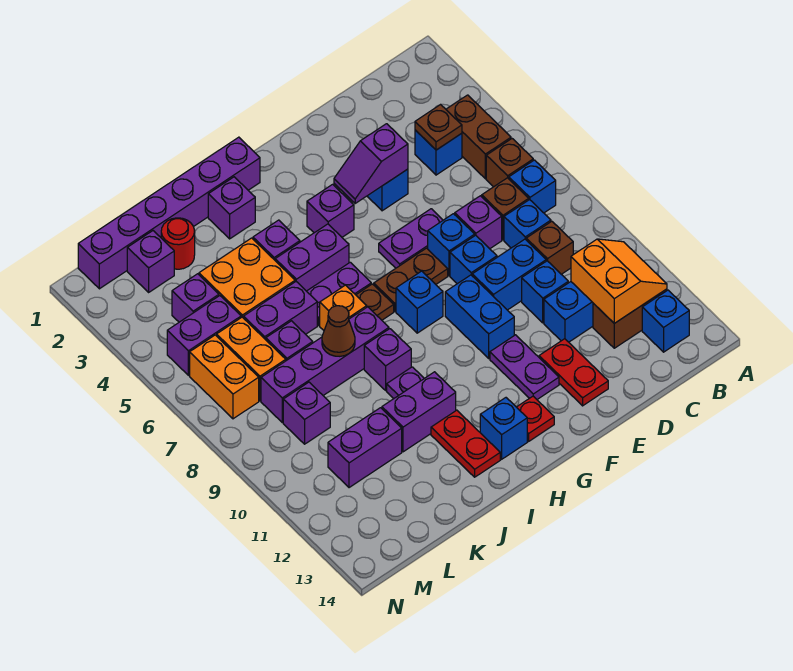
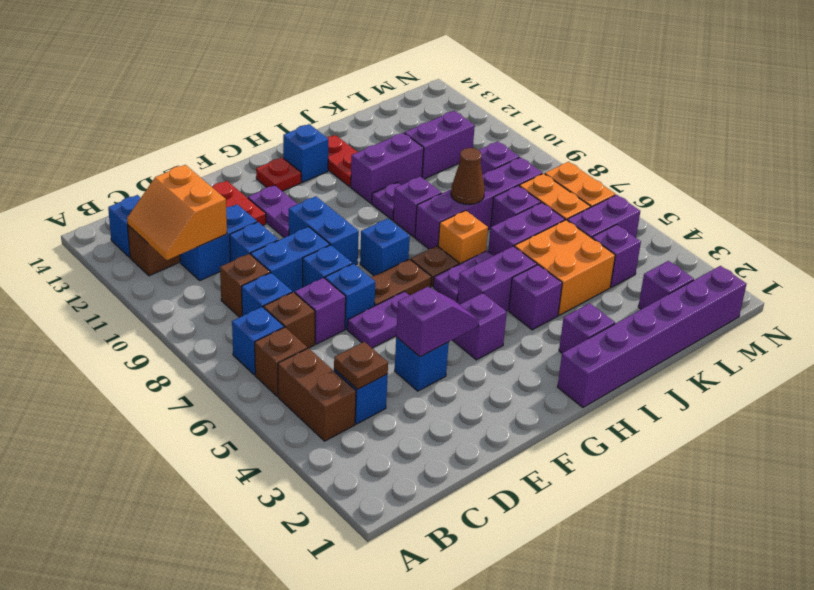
red 1x1 round brick [161,218,195,269] -> none

